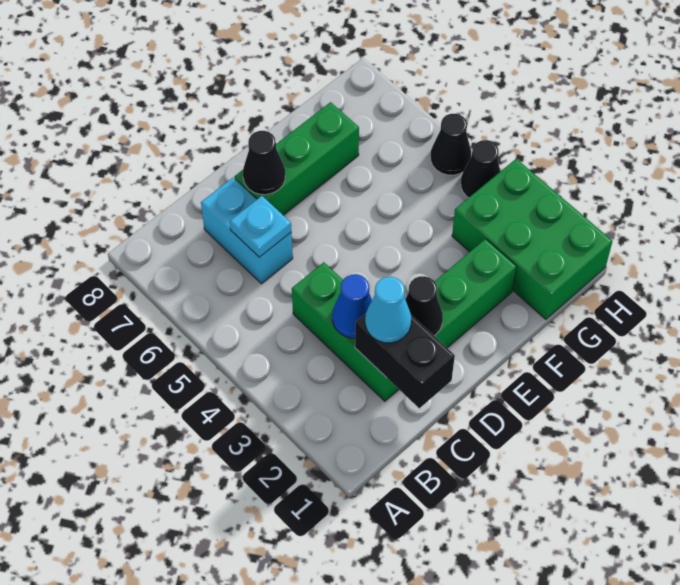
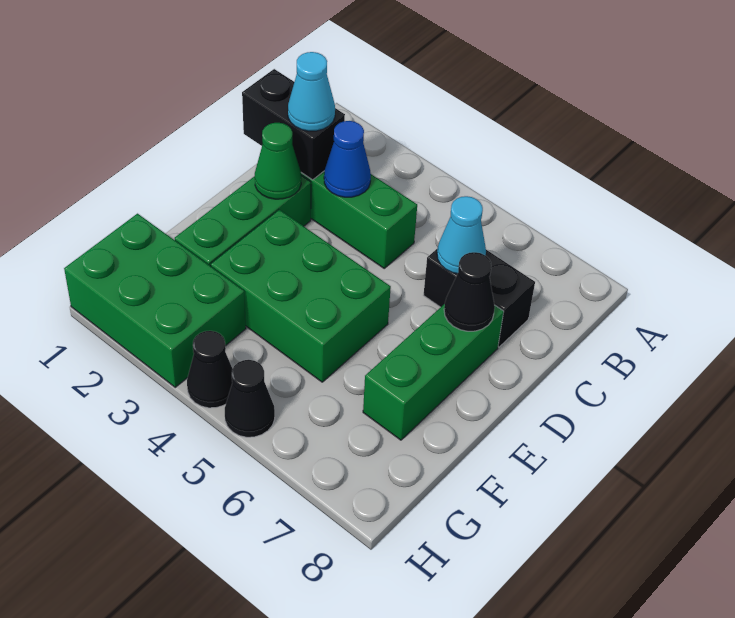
cyan 1x2 brick [201,178,293,284] -> black 1x2 brick [424,248,535,347]
cyan 1x1 plate [230,196,291,257] -> cyan 1x1 cone [437,196,486,274]
black 1x1 cone [405,276,443,336] -> green 1x1 cone [255,123,301,199]
none -> green 2x3 brick [211,210,391,382]

